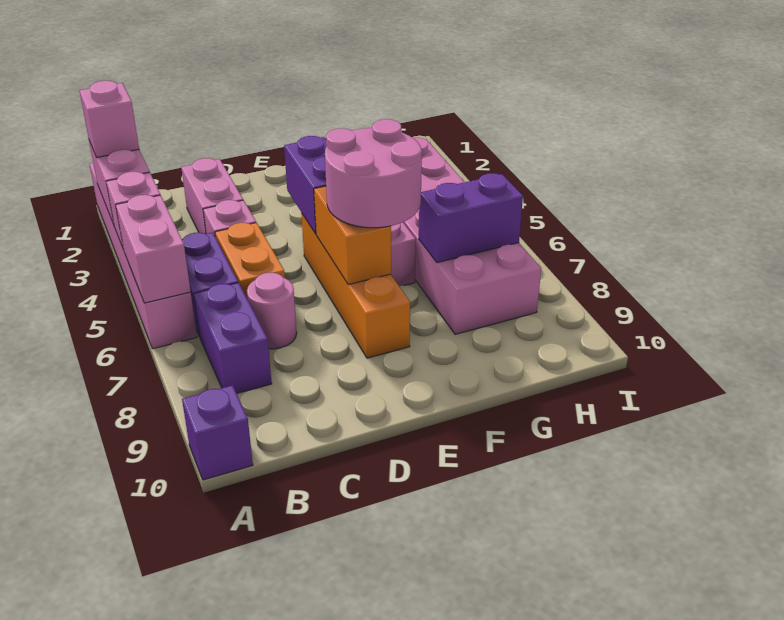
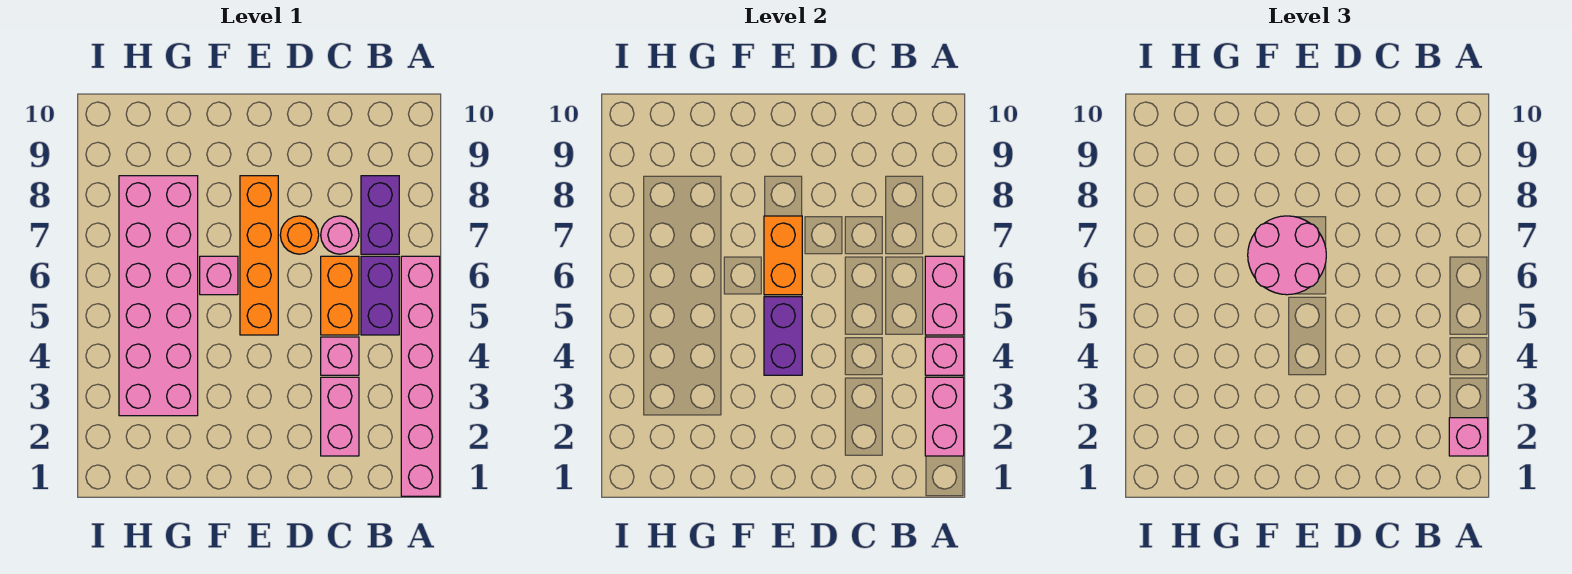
purple 1x1 brick [182,385,253,480] -> none
none -> orange 1x1 round brick [280,216,319,254]
purple 1x2 brick [419,173,523,263] -> none

